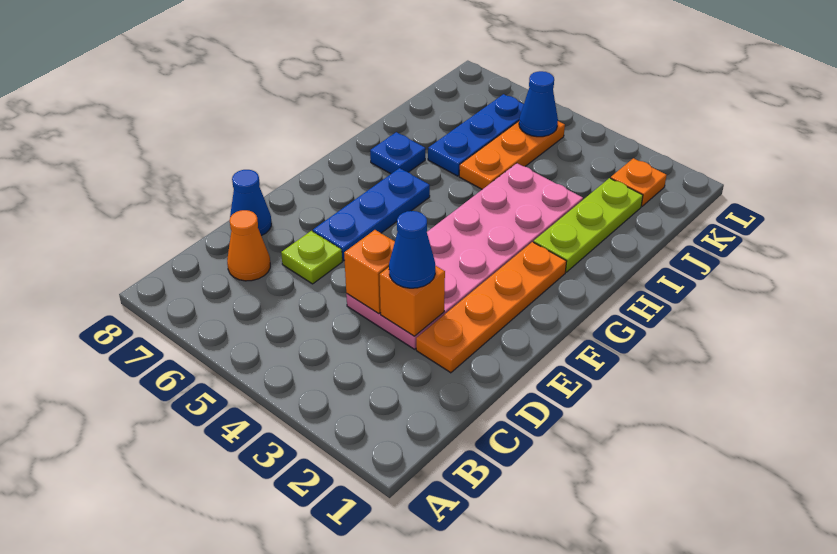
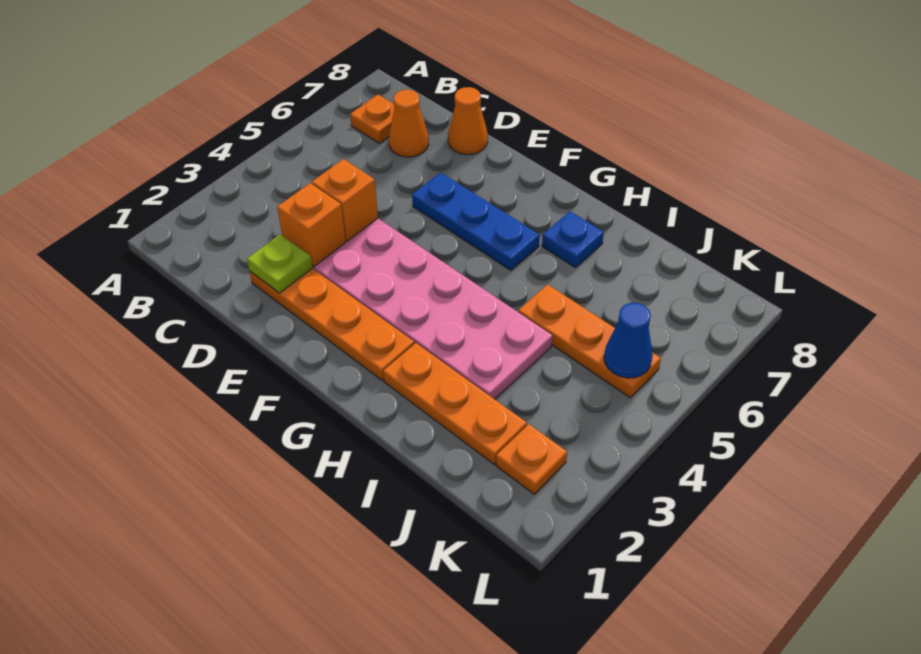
none -> orange 1x1 plate [350,95,394,143]
blue 1x1 cone [389,211,435,288] -> none
lime 1x1 plate [281,231,342,284] -> lime 1x1 plate moved to [247,234,312,293]
blue 1x1 cone [230,170,271,236] -> orange 1x1 cone [448,87,488,155]
lime 1x3 plate [534,178,643,272] -> orange 1x3 plate [383,343,527,464]
blue 1x3 plate [428,94,524,176] -> none

